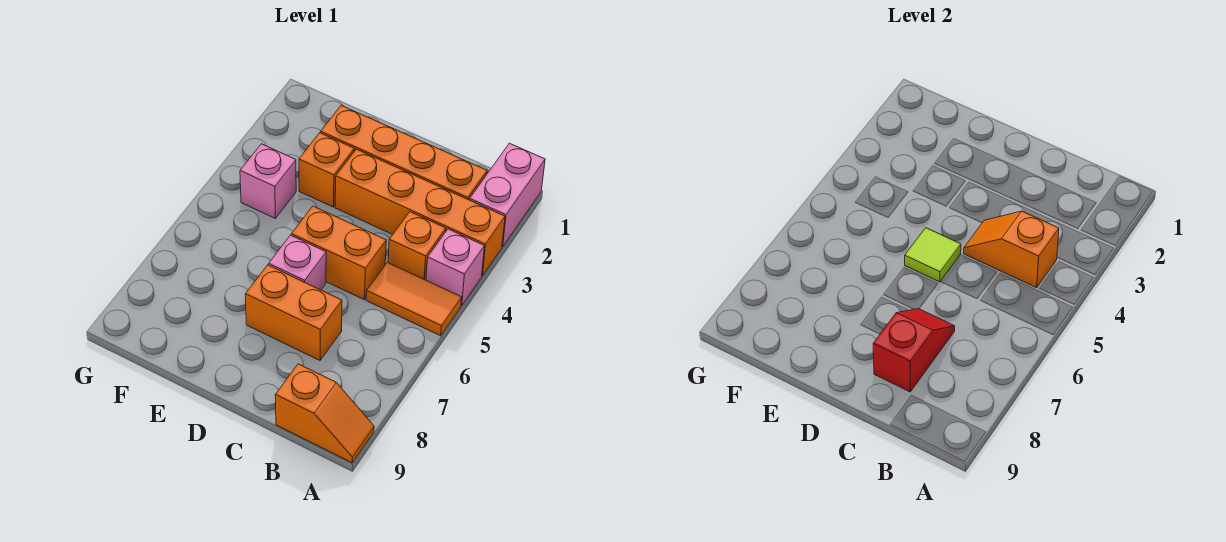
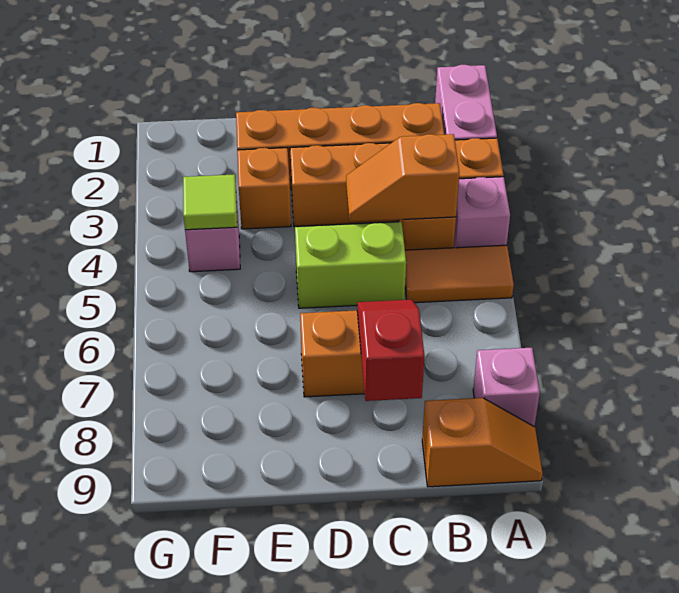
orange 1x2 brick [291,206,386,300] -> lime 1x2 brick [295,222,406,308]
lime 1x1 tile [905,228,961,282] -> lime 1x1 tile moved to [183,174,237,230]
pink 1x1 brick [269,235,326,290] -> pink 1x1 brick moved to [473,348,540,427]

